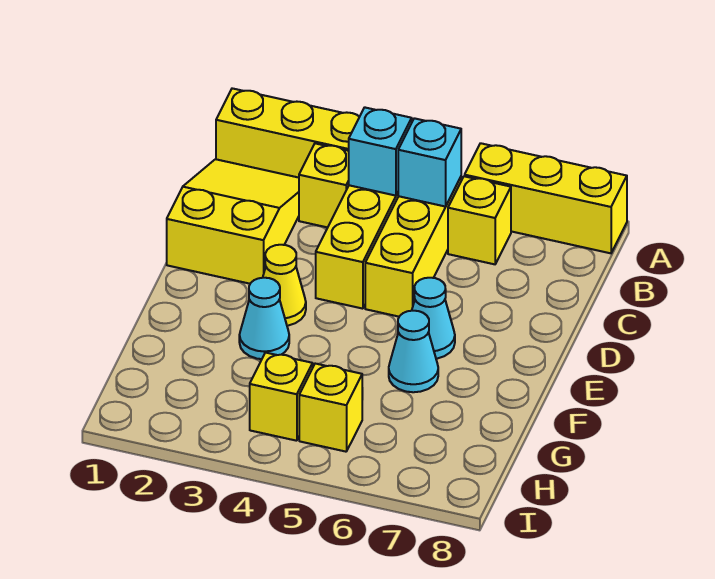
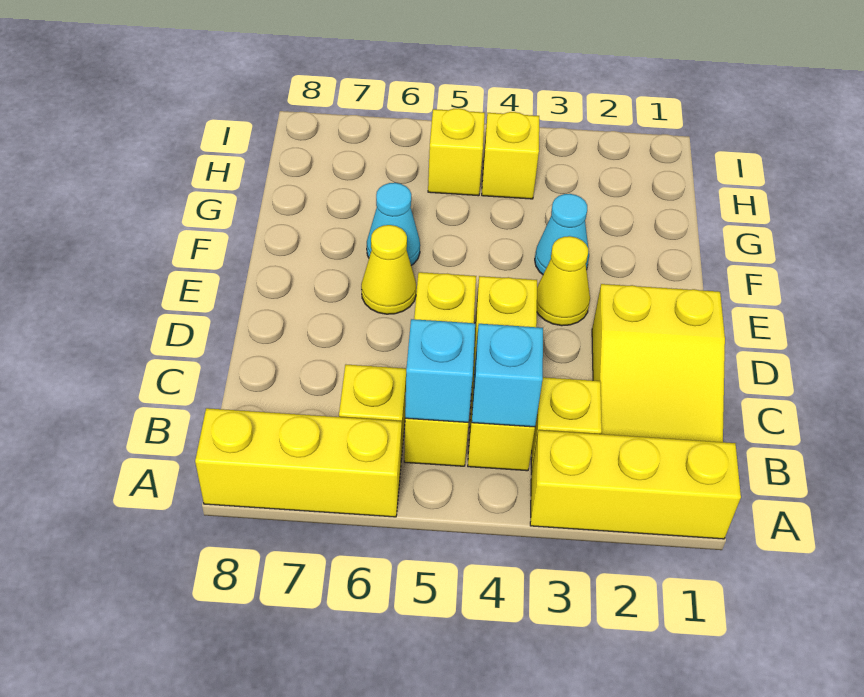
cyan 1x1 cone [412,278,455,359] -> yellow 1x1 cone [361,225,416,314]

